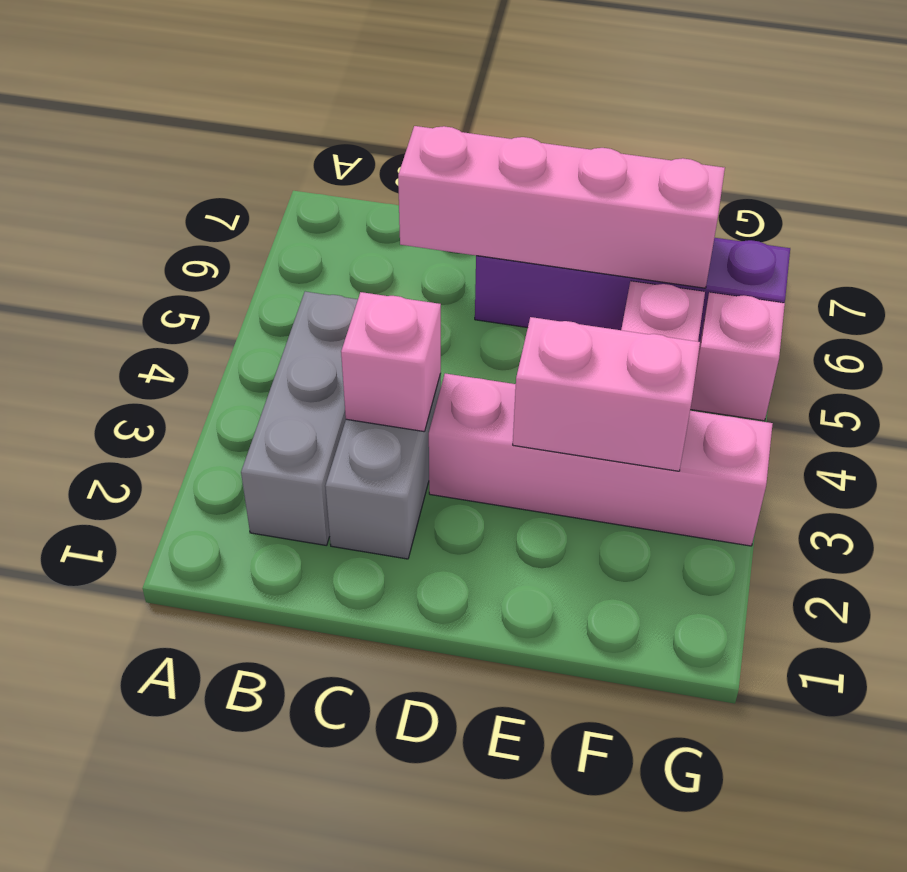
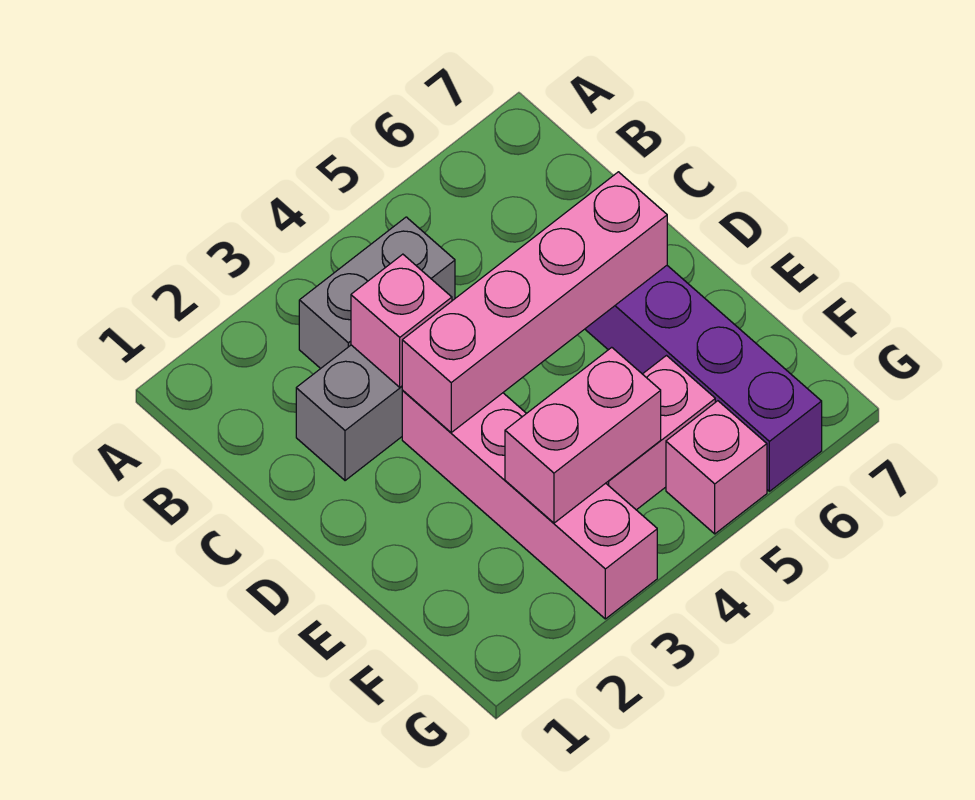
grey 1x3 brick [241,292,358,546] -> grey 1x2 brick [299,217,455,369]
pink 1x4 brick [398,126,725,288] -> pink 1x4 brick turned to [402,172,667,433]
pink 1x2 brick [513,317,700,471] -> pink 1x2 brick turned to [505,347,661,523]

